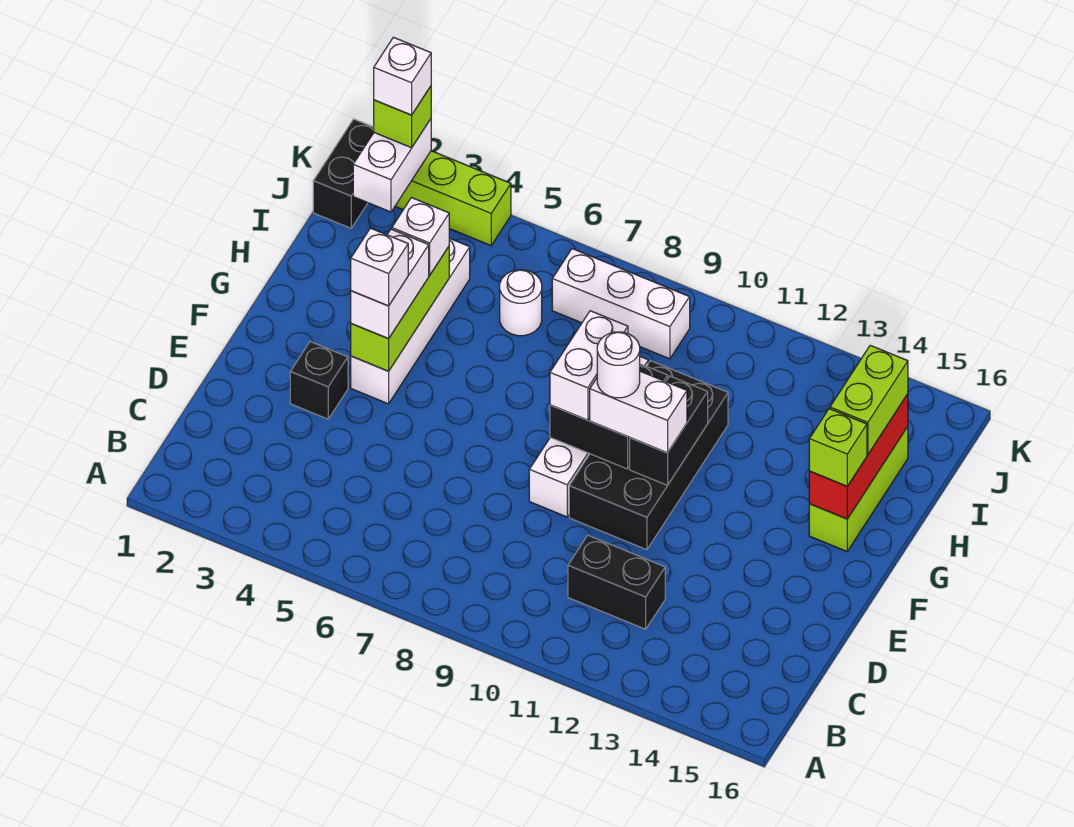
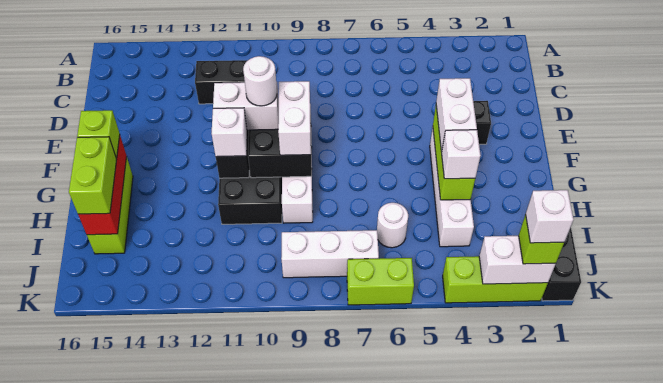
white 1x1 brick [351,228,408,306] -> white 1x1 brick moved to [212,108,247,157]
white 1x2 brick [353,119,431,212] -> white 1x2 brick turned to [479,236,556,284]
none -> lime 1x2 brick [347,258,414,305]

